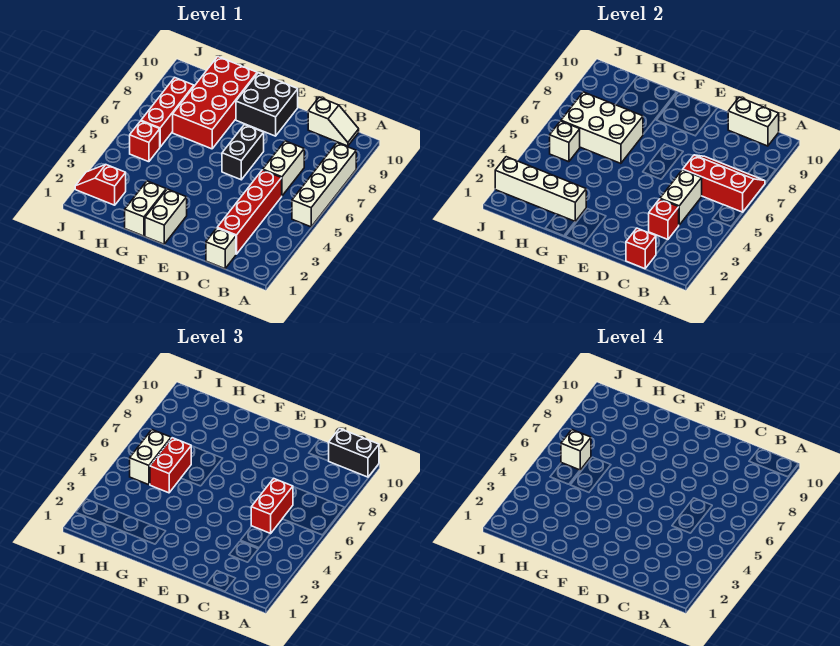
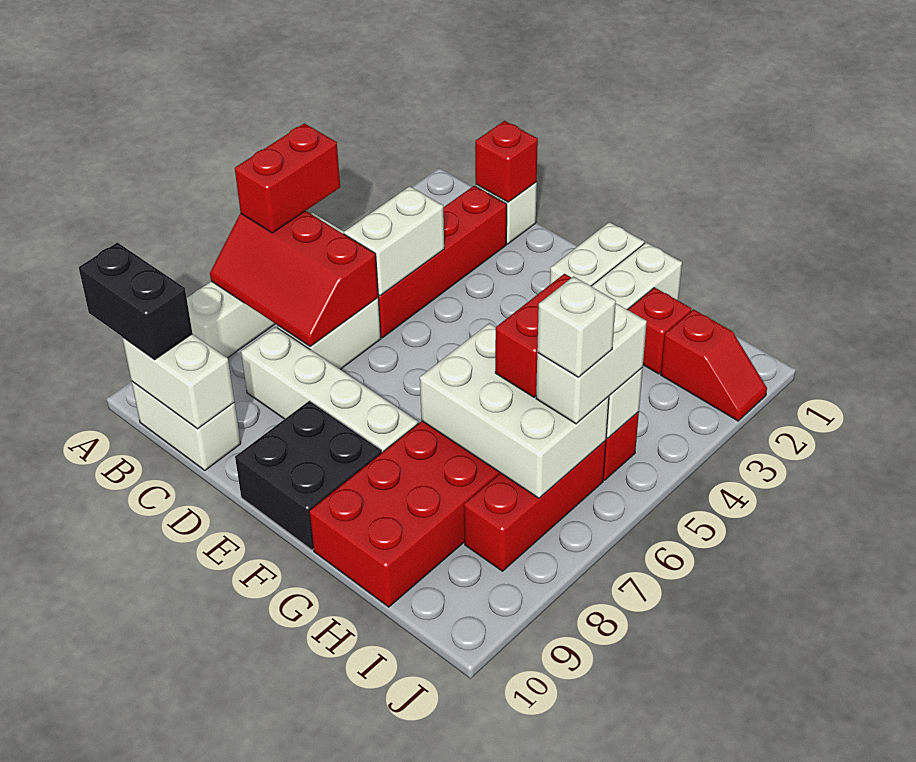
white 1x2 slope [308,97,359,146] -> white 1x2 brick [131,381,241,470]
red 1x1 brick [649,199,679,240] -> red 1x1 brick moved to [627,287,692,374]
red 1x2 brick [251,478,293,534] -> red 1x2 brick moved to [235,123,340,233]
black 1x2 brick [222,125,264,180] -> none
white 1x4 brick [495,157,586,221] -> white 1x4 brick moved to [241,327,418,452]

